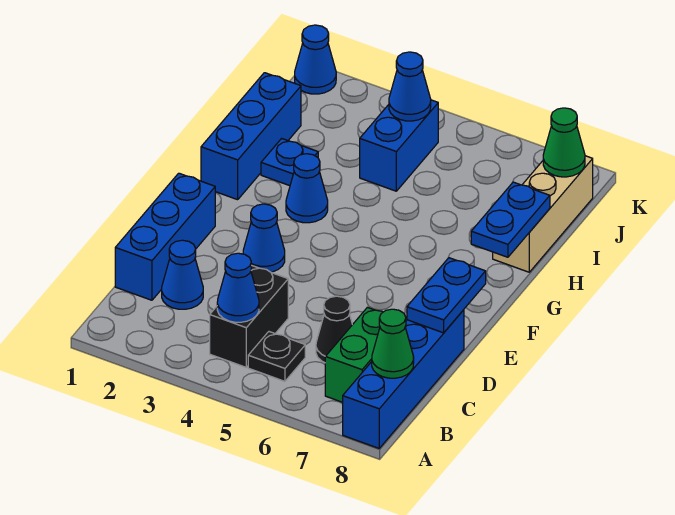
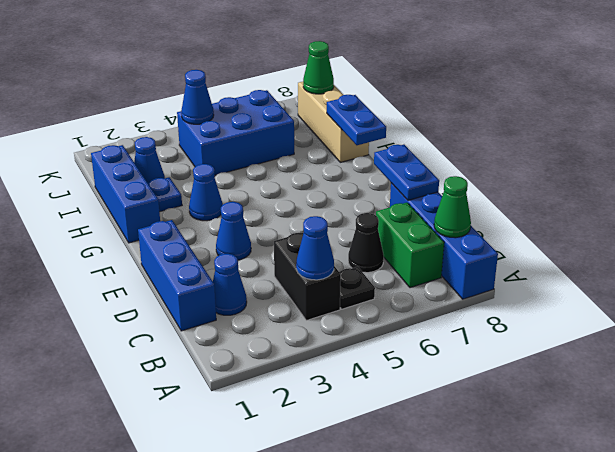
blue 1x2 brick [360,100,438,191] -> blue 2x3 brick [177,90,294,175]
blue 1x1 cone [295,25,336,94] -> blue 1x1 cone moved to [134,137,165,183]

